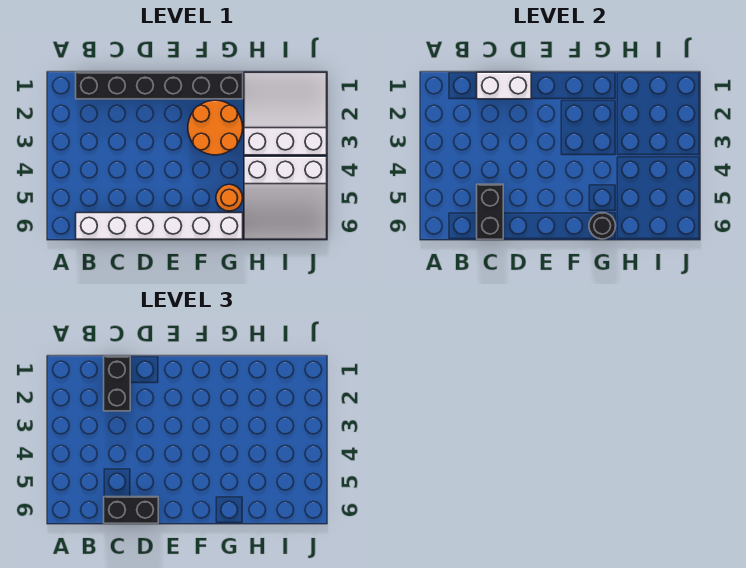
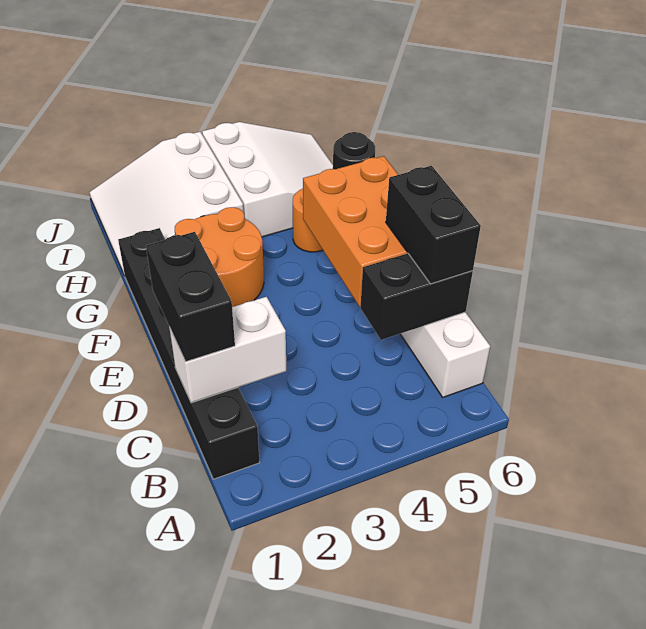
white 1x2 brick [477,72,531,99] -> white 1x2 brick turned to [169,297,286,403]
black 1x2 brick [104,356,130,411] -> black 1x2 brick turned to [146,232,235,362]
none -> orange 2x3 brick [303,156,408,307]

